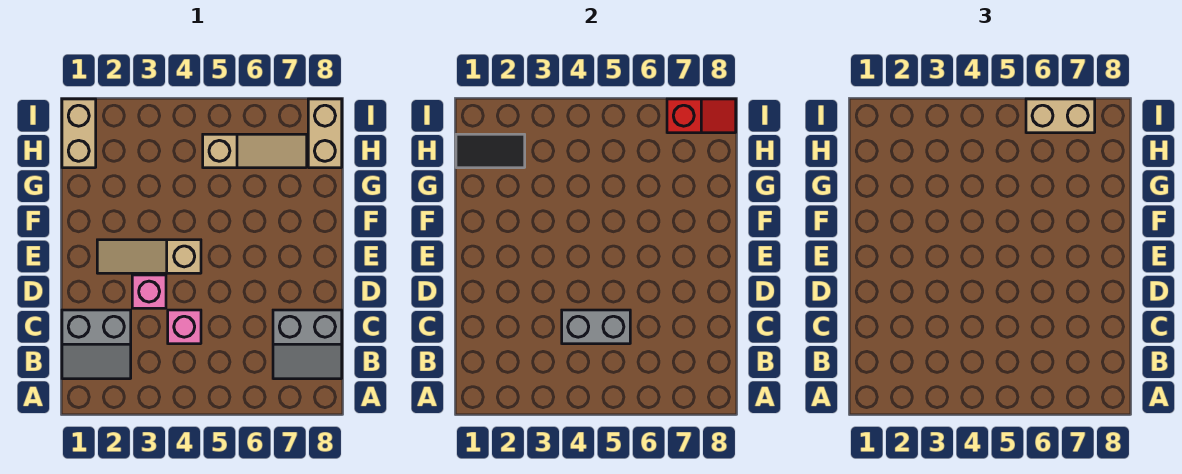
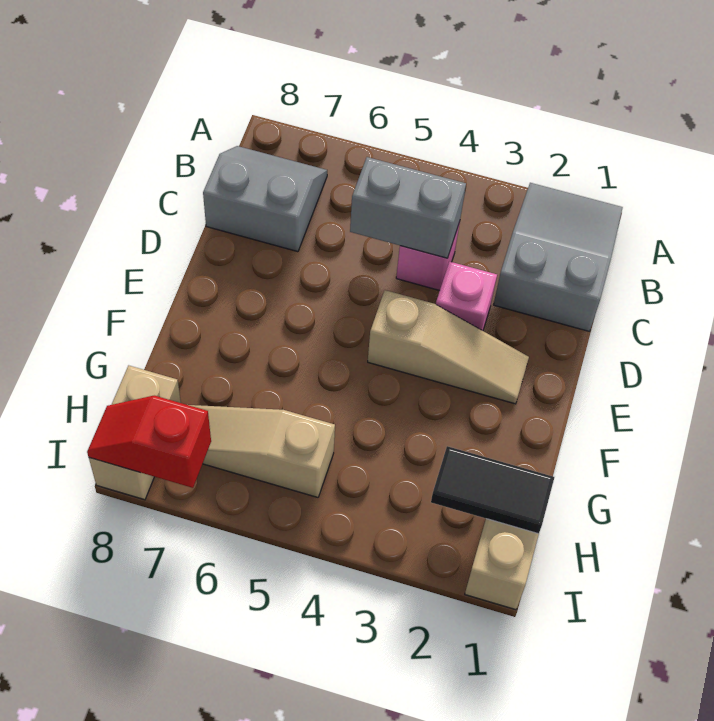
grey 2x2 slope [62,310,131,379] -> grey 2x3 slope [494,183,623,331]
tan 1x2 brick [1026,99,1095,133] -> none

